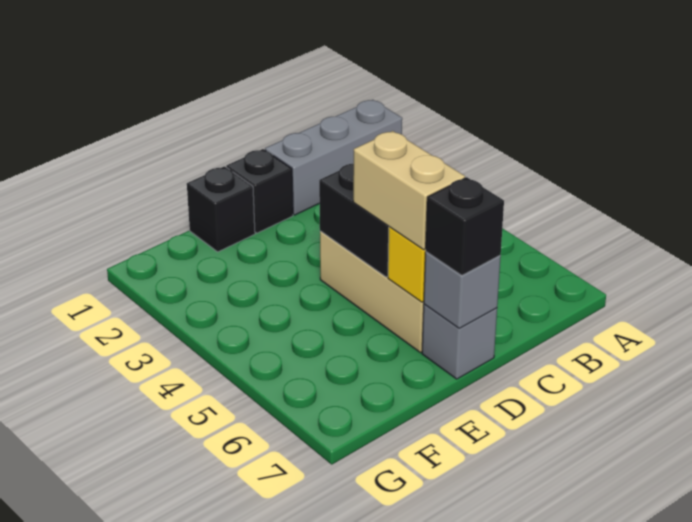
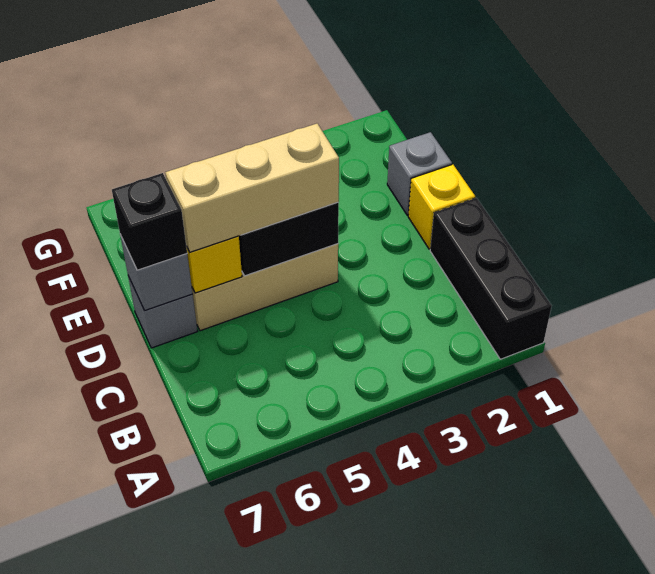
grey 1x3 brick [265,100,402,215] -> black 1x3 brick [430,198,552,359]
black 1x1 brick [226,149,293,233] -> yellow 1x1 brick [408,164,475,249]
tan 1x2 brick [353,131,465,250] -> tan 1x3 brick [165,124,339,252]
black 1x1 brick [187,166,255,252] -> grey 1x1 brick [387,132,452,215]

